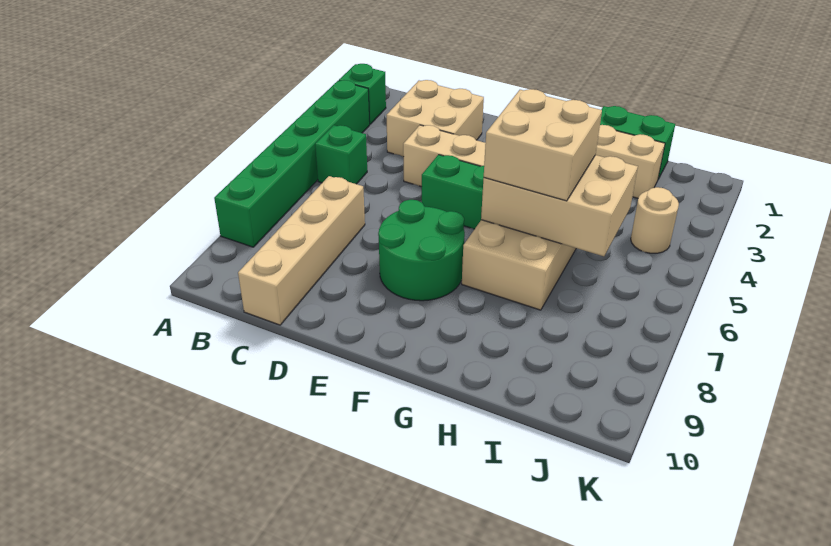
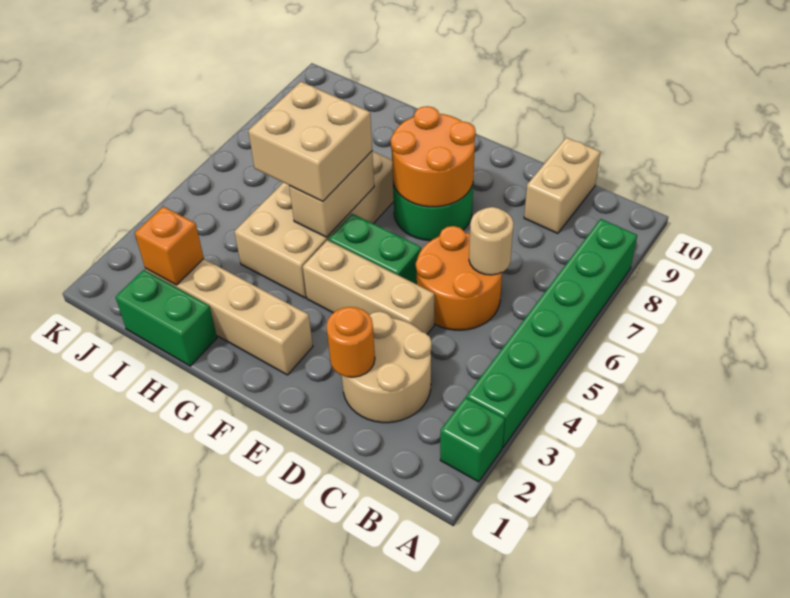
green 1x1 brick [315,125,367,184] -> none
tan 2x2 brick [386,80,484,157] -> tan 2x2 round brick [342,311,432,423]
none -> orange 2x2 round brick [416,226,502,330]
tan 1x4 brick [238,176,365,325] -> tan 1x2 brick [524,137,600,234]
none -> orange 1x1 round brick [326,307,375,377]
none -> orange 2x2 round brick [391,106,476,207]
tan 2x3 brick [481,155,638,256] -> tan 1x2 brick [289,151,374,237]
none -> orange 1x1 brick [135,207,204,285]
tan 1x1 round brick [631,187,679,253] -> tan 1x1 round brick moved to [469,207,514,275]

